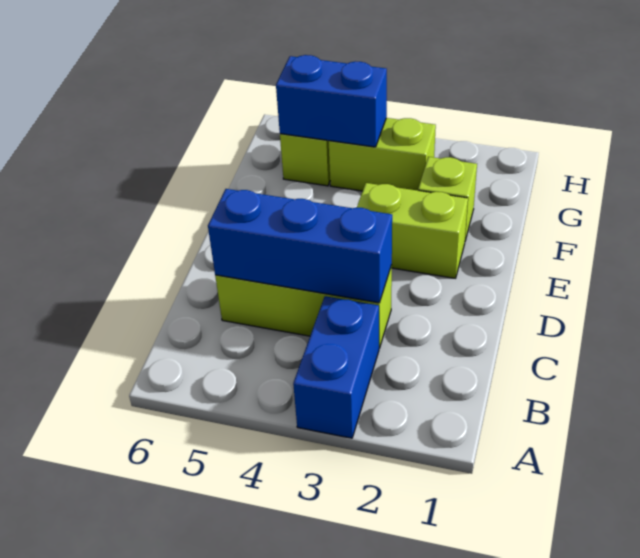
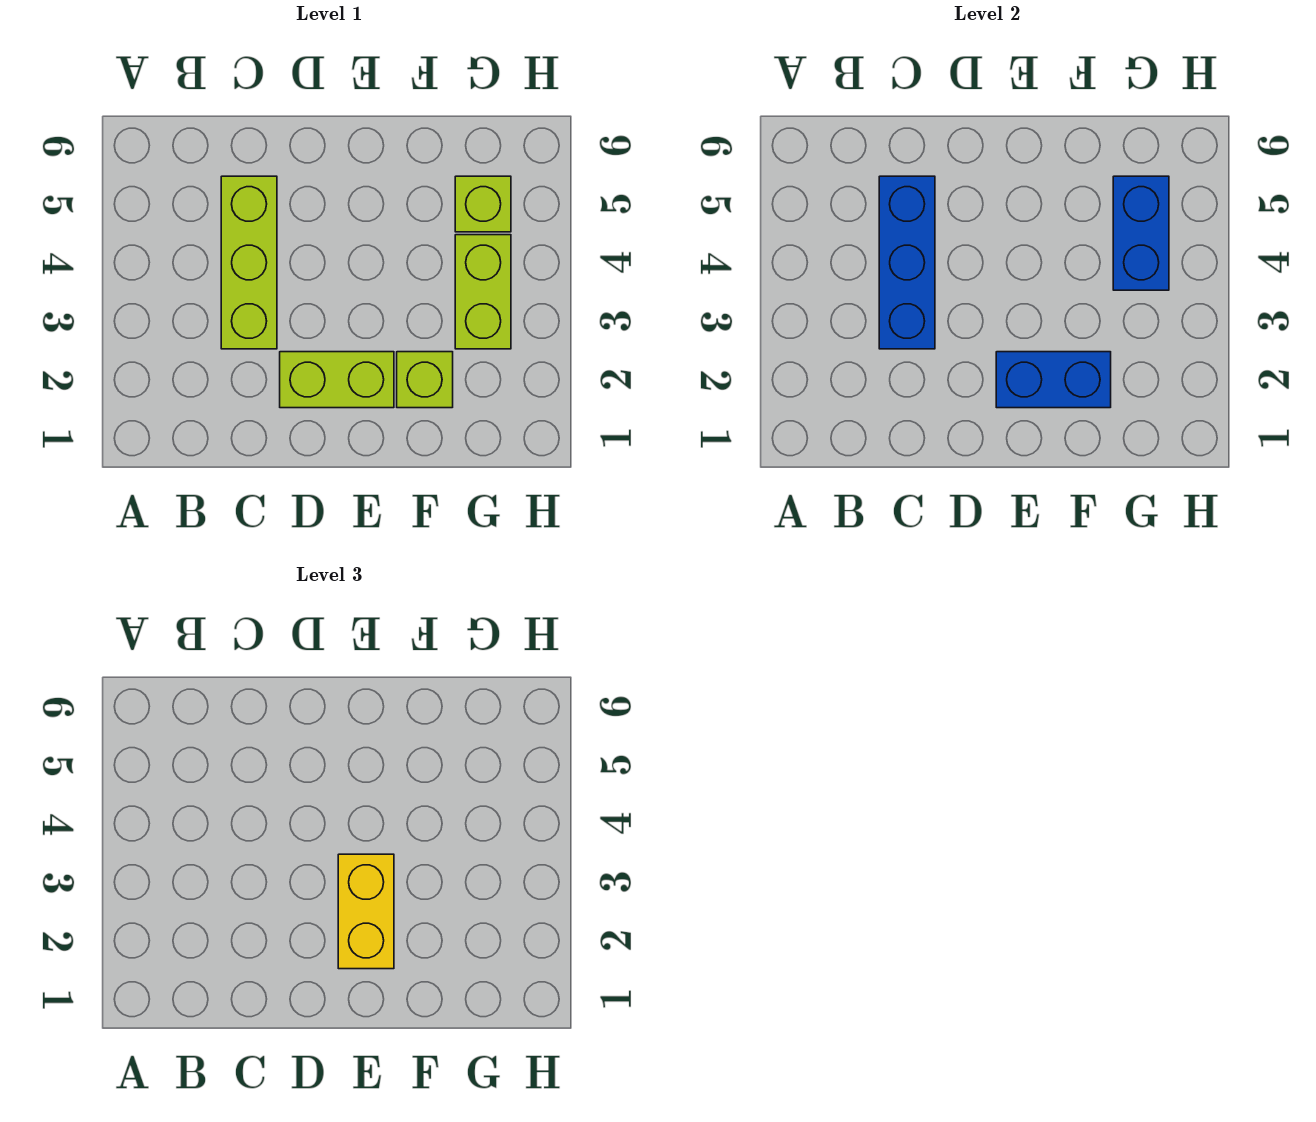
blue 1x2 brick [293,296,379,438] -> blue 1x2 brick moved to [996,352,1111,408]
lime 1x2 brick [357,183,468,278] -> lime 1x2 brick turned to [280,352,394,408]
none -> yellow 1x2 brick [338,854,394,969]

